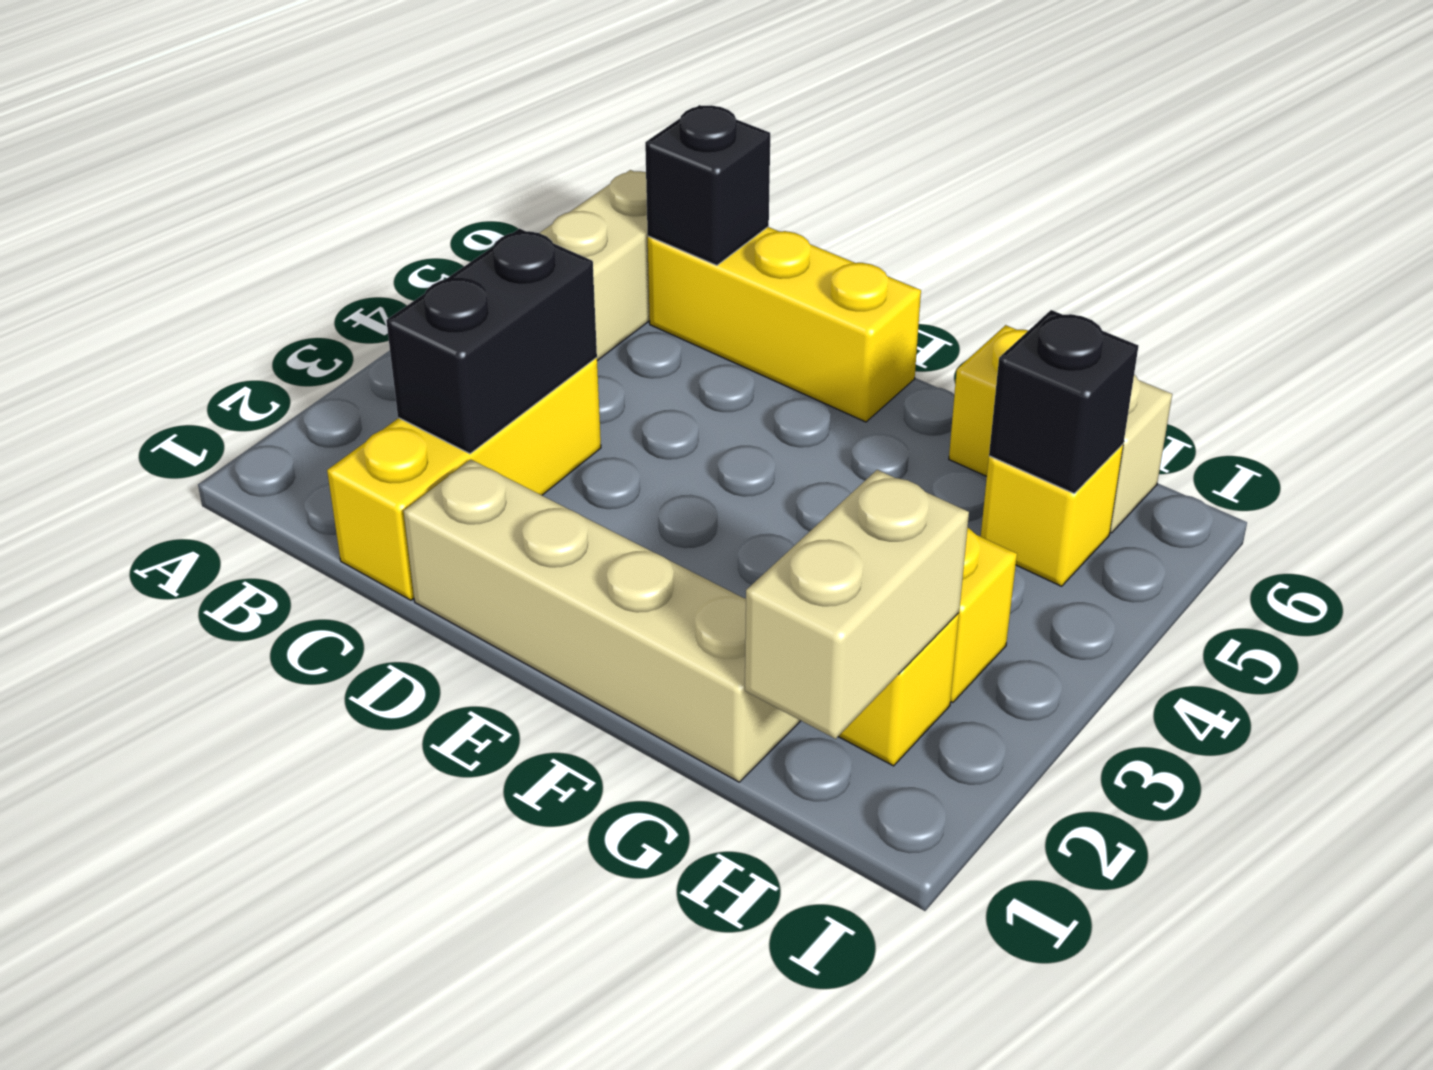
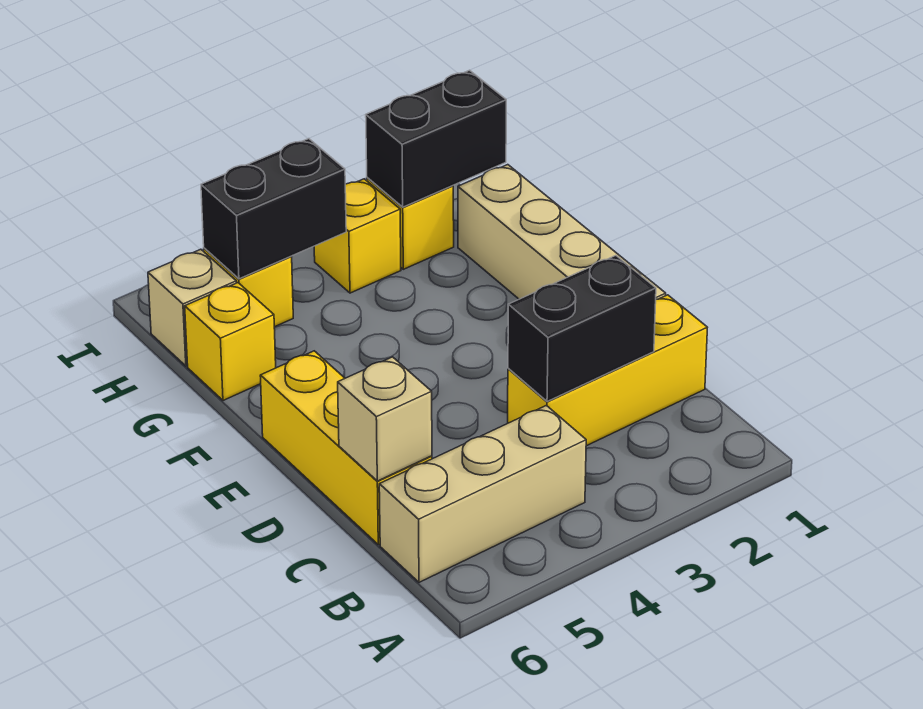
black 1x1 brick [645,105,770,265] -> tan 1x1 brick [338,357,432,481]
tan 1x2 brick [745,470,969,739] -> black 1x2 brick [366,70,506,207]
black 1x1 brick [989,310,1138,493] -> black 1x2 brick [201,139,346,279]

